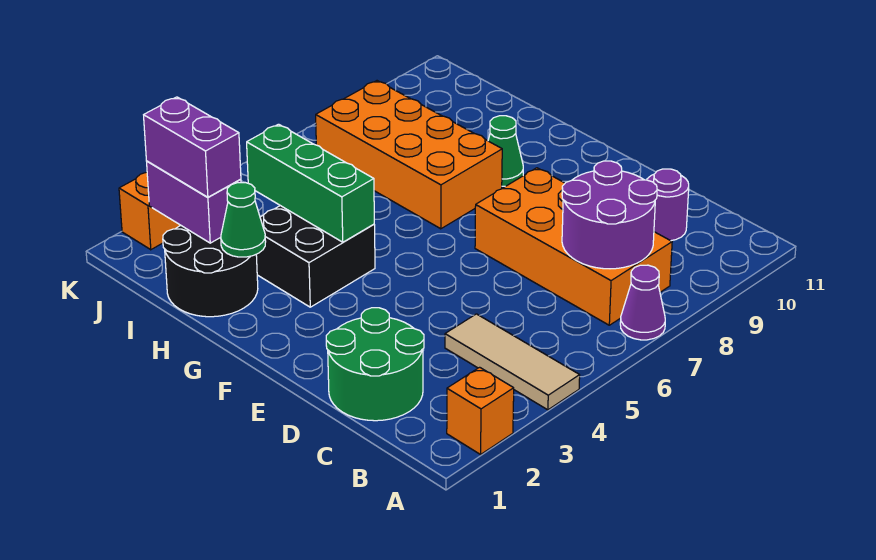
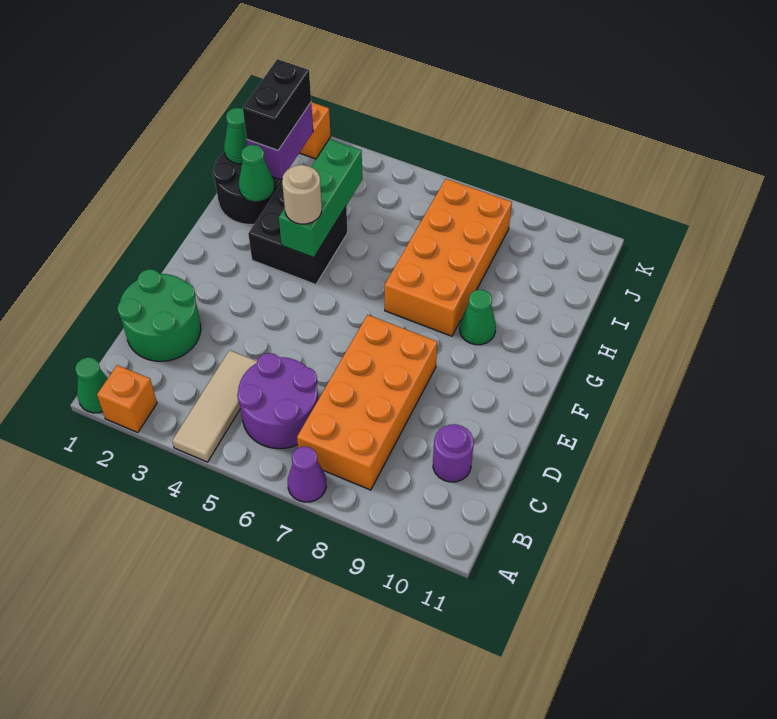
none -> green 1x1 cone [75,357,108,413]
purple 2x2 round brick [562,161,657,269] -> purple 2x2 round brick moved to [237,353,318,449]
none -> tan 1x1 round brick [282,165,322,224]
none -> green 1x1 cone [224,108,247,164]
purple 1x2 brick [144,97,241,197] -> black 1x2 brick [243,59,311,150]

